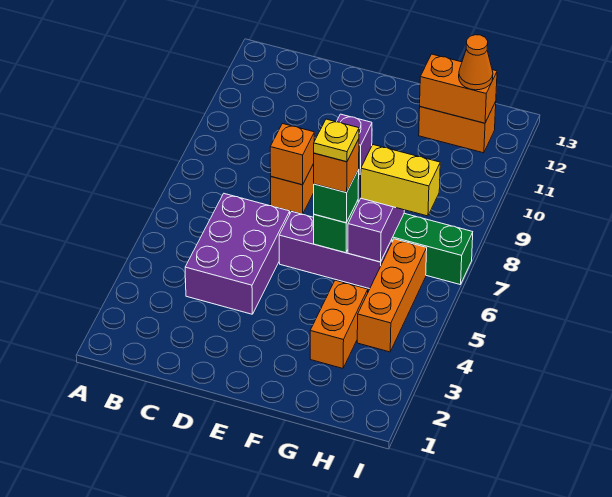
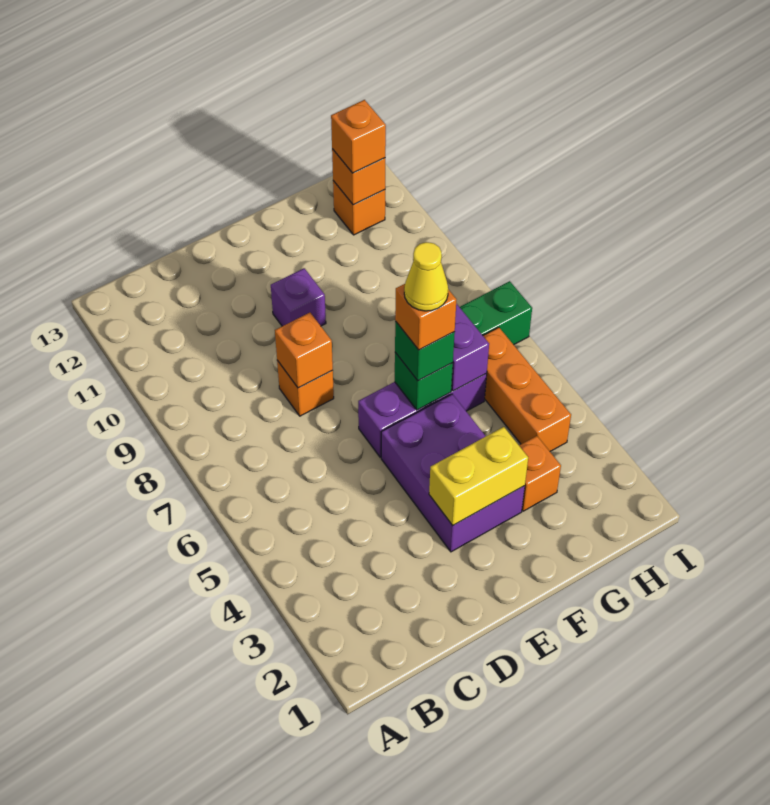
purple 2x3 brick [185,194,290,314] -> purple 2x3 brick moved to [381,394,525,552]
yellow 1x1 plate [314,119,359,162] -> yellow 1x1 cone [404,242,448,311]
orange 1x2 brick [310,280,368,368] -> orange 1x1 brick [519,436,561,511]
yellow 1x2 brick [361,145,440,216] -> yellow 1x2 brick moved to [429,427,528,526]
orange 1x2 brick [419,102,496,153] -> orange 1x1 brick [333,181,385,235]
orange 1x2 brick [420,54,497,123] -> orange 1x1 brick [332,149,385,205]
orange 1x1 cone [459,35,493,90] -> orange 1x1 brick [331,100,386,173]

